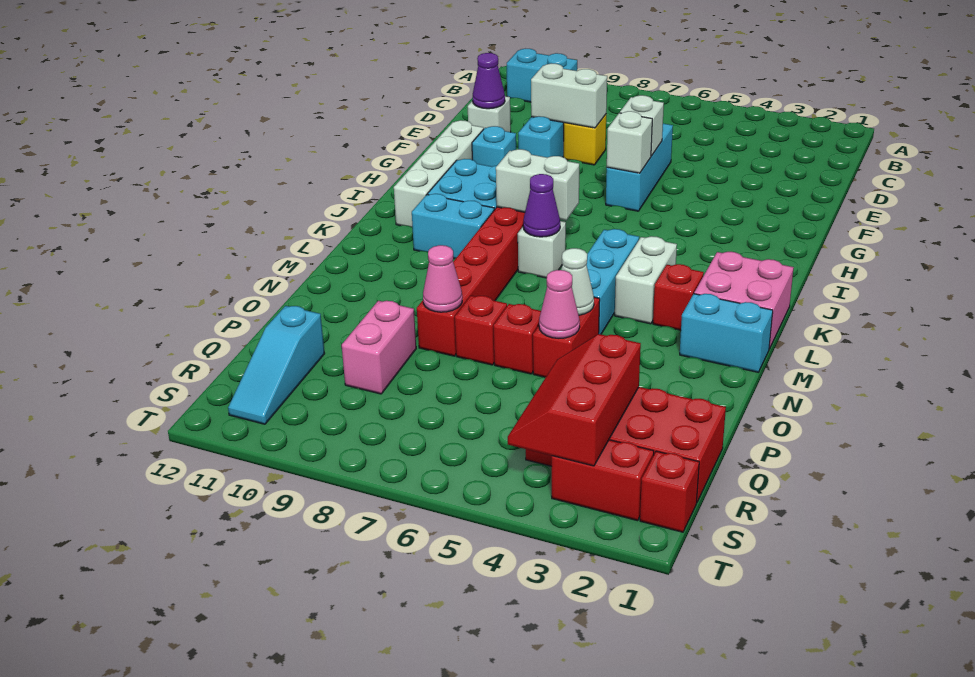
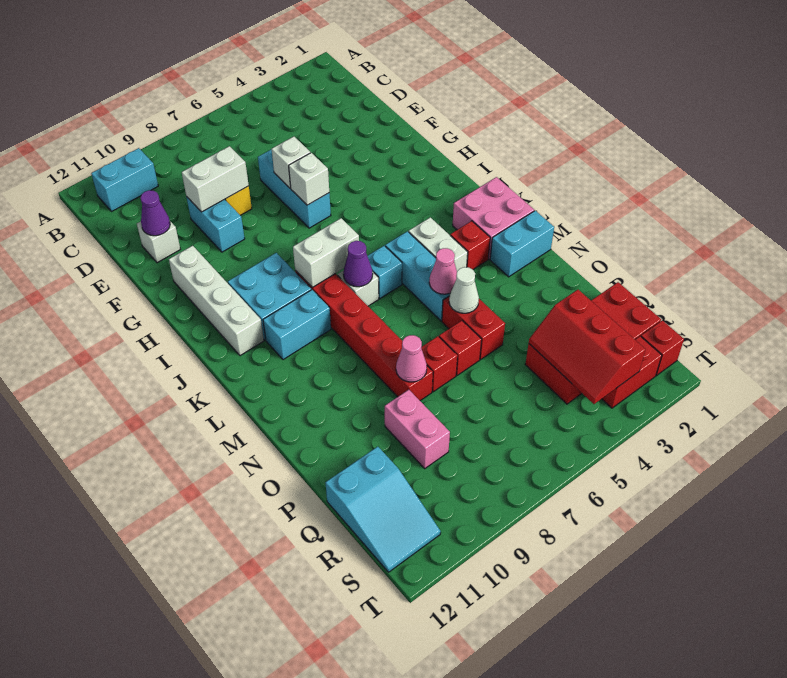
cyan 1x1 brick [472,126,516,167] -> cyan 1x1 brick moved to [367,246,402,298]
pink 1x1 cone [539,270,580,338] -> pink 1x1 cone moved to [429,248,457,294]
cyan 1x3 slope [228,306,325,424] -> cyan 2x3 slope [325,447,441,572]

